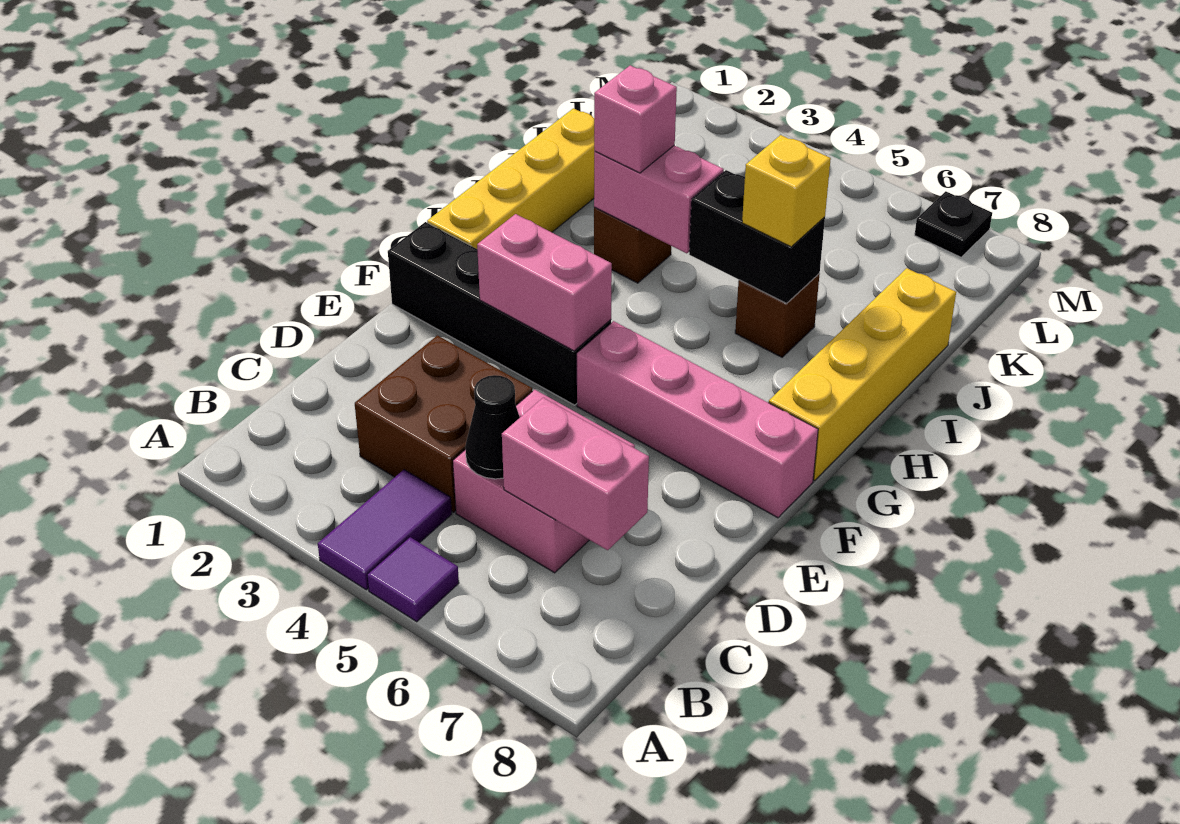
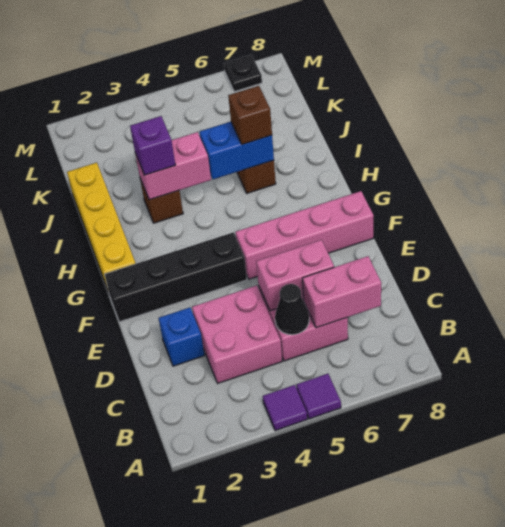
purple 1x2 tile [318,470,452,590] -> purple 1x1 tile [263,385,307,431]
brown 2x2 brick [355,335,532,512] -> pink 2x2 brick [192,285,282,383]
none -> blue 1x1 brick [159,308,204,366]
pink 1x2 brick [477,214,612,351] -> pink 1x2 brick moved to [256,240,334,311]
yellow 1x4 brick [769,268,956,481] -> none
pink 1x1 brick [594,65,677,173] -> purple 1x1 brick [130,116,175,175]
black 1x2 brick [689,170,825,303] -> blue 1x2 brick [199,122,274,179]
yellow 1x1 brick [742,135,831,247] -> brown 1x1 brick [228,86,272,144]

